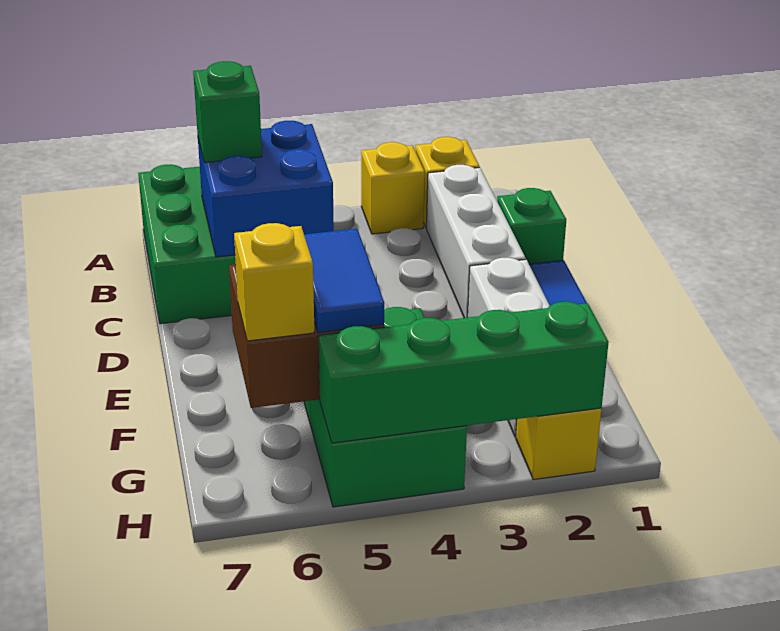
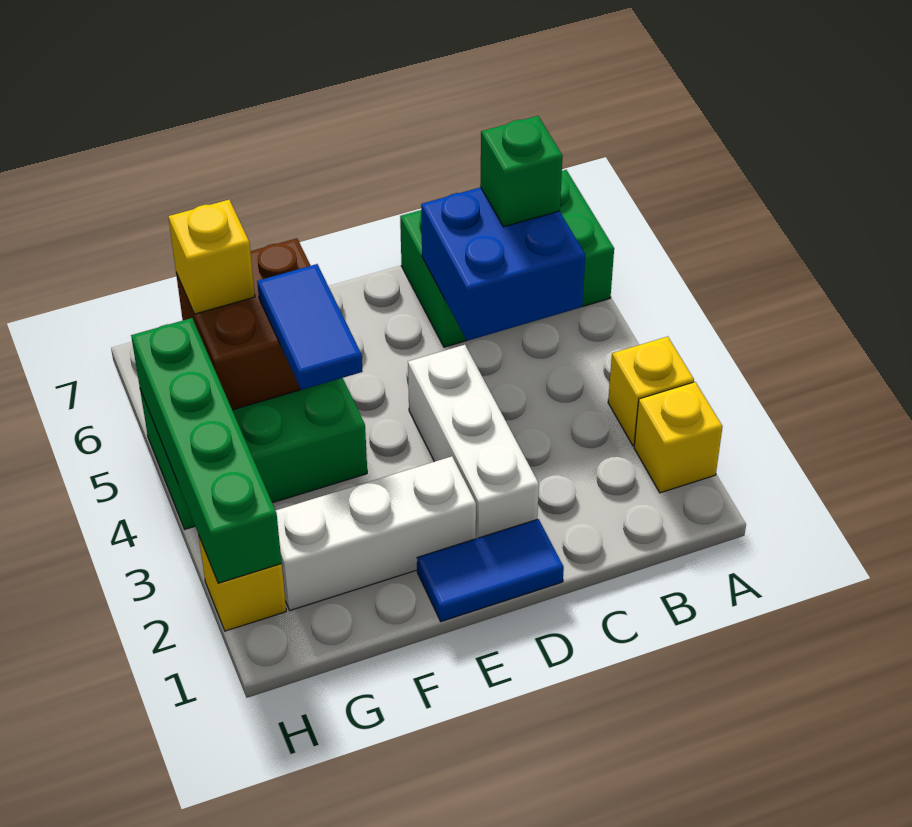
white 1x3 brick [427,165,526,318] -> white 1x3 brick turned to [408,345,539,539]
green 1x1 brick [497,188,566,264] -> none
blue 1x2 tile [304,229,384,333] -> blue 1x2 tile turned to [257,264,363,390]

